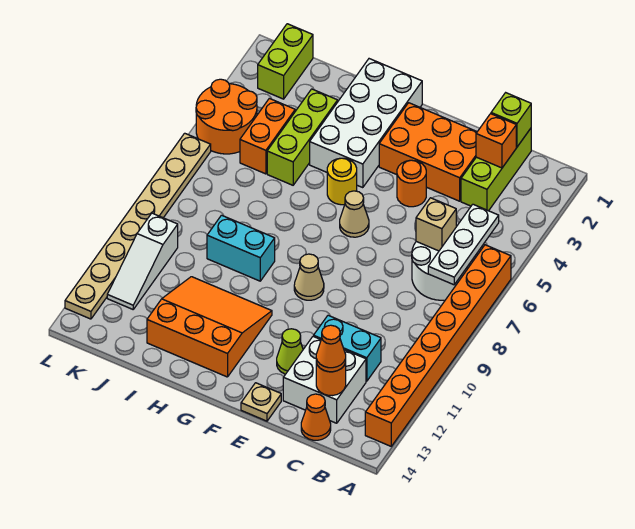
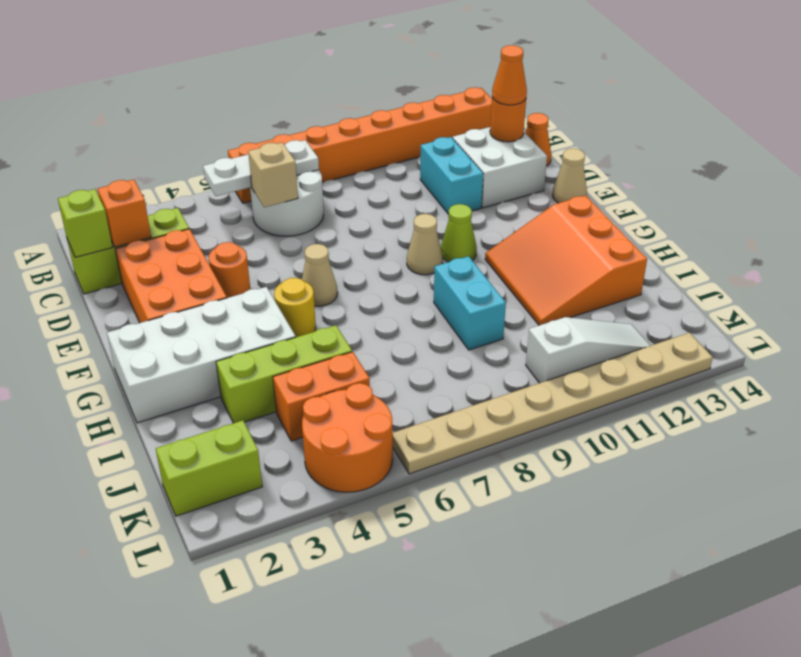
lime 1x1 cone [277,329,303,374] -> lime 1x1 cone moved to [441,204,477,262]
tan 1x1 plate [241,383,281,421] -> tan 1x1 cone [553,148,587,203]

